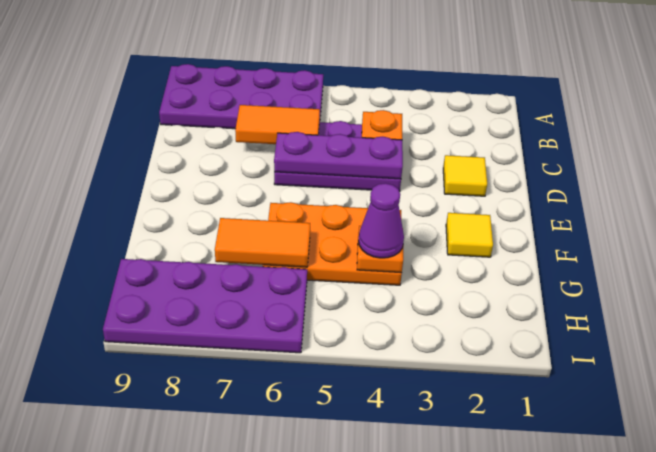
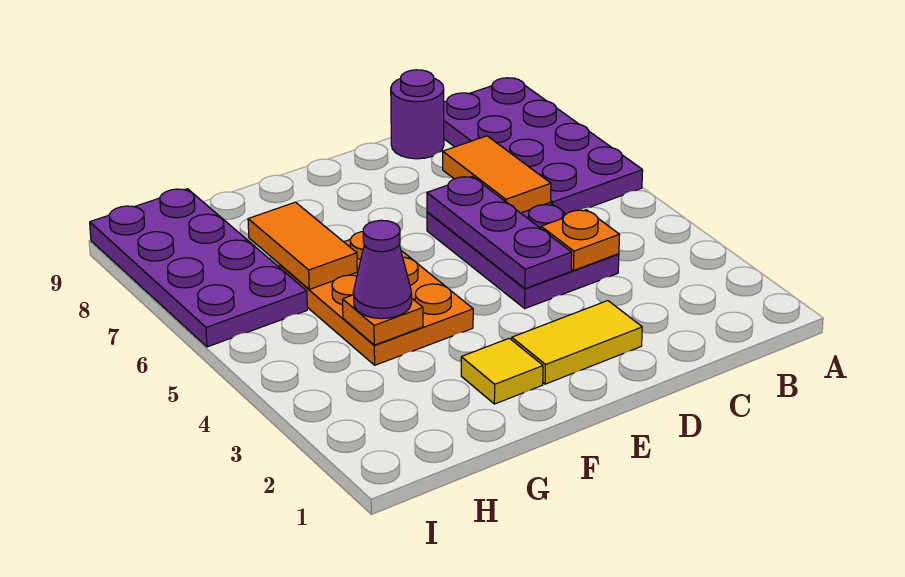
none -> purple 1x1 round brick [391,70,444,159]
yellow 1x1 tile [443,155,487,196] -> yellow 1x2 tile [512,301,642,384]

